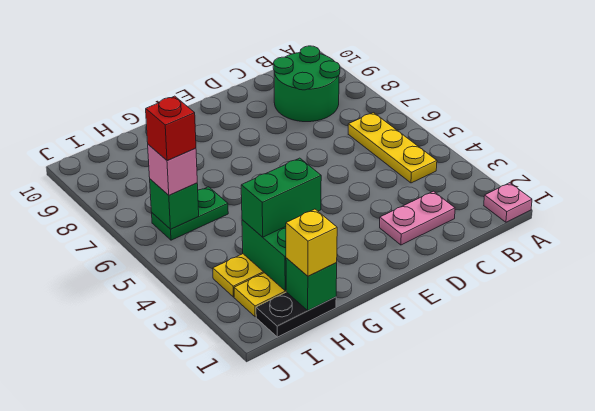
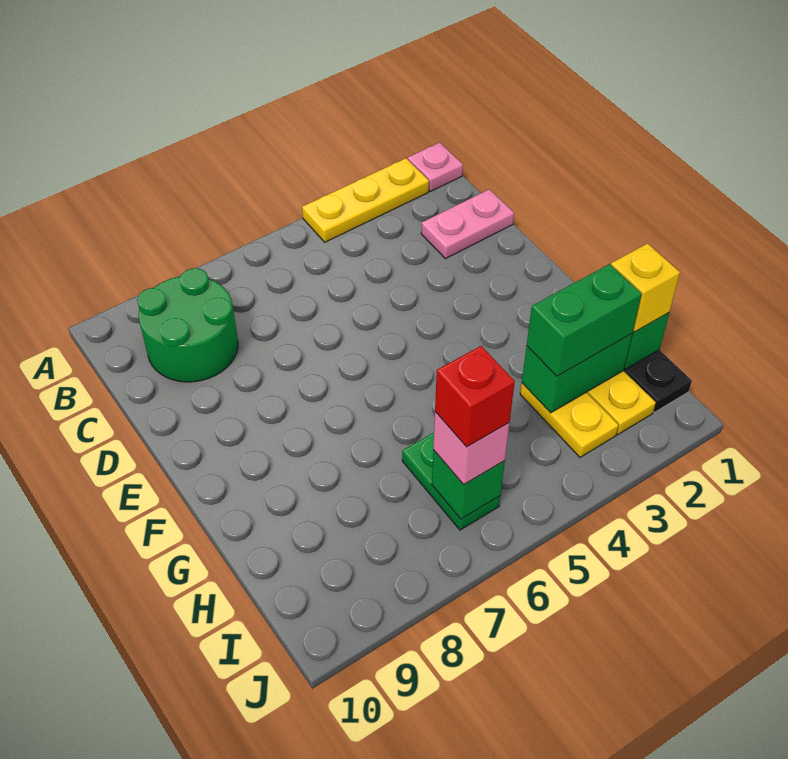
yellow 1x3 plate [348,113,437,183] -> yellow 1x3 plate moved to [302,158,429,242]
pink 1x2 plate [380,191,455,245] -> pink 1x2 plate turned to [421,189,514,259]
green 1x2 brick [241,158,321,237] -> green 1x2 brick turned to [527,264,642,376]

